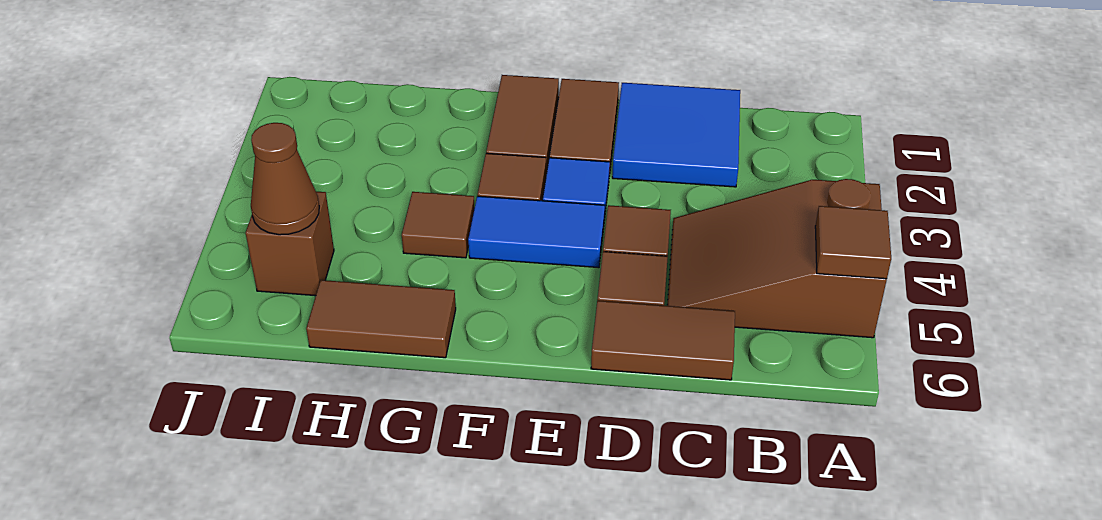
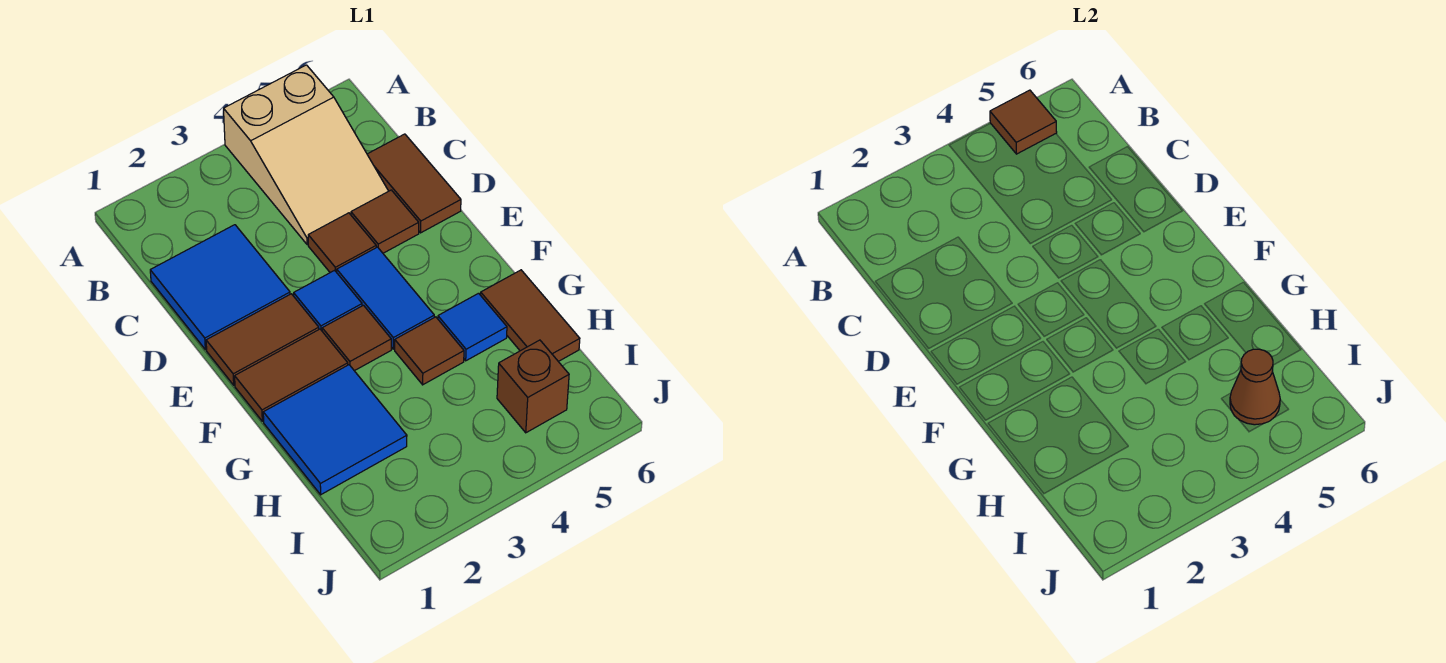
brown 2x3 slope [667,179,887,338] -> tan 2x3 slope [224,65,388,245]
none -> blue 2x2 tile [263,365,407,495]
none -> blue 1x1 tile [438,293,507,361]

